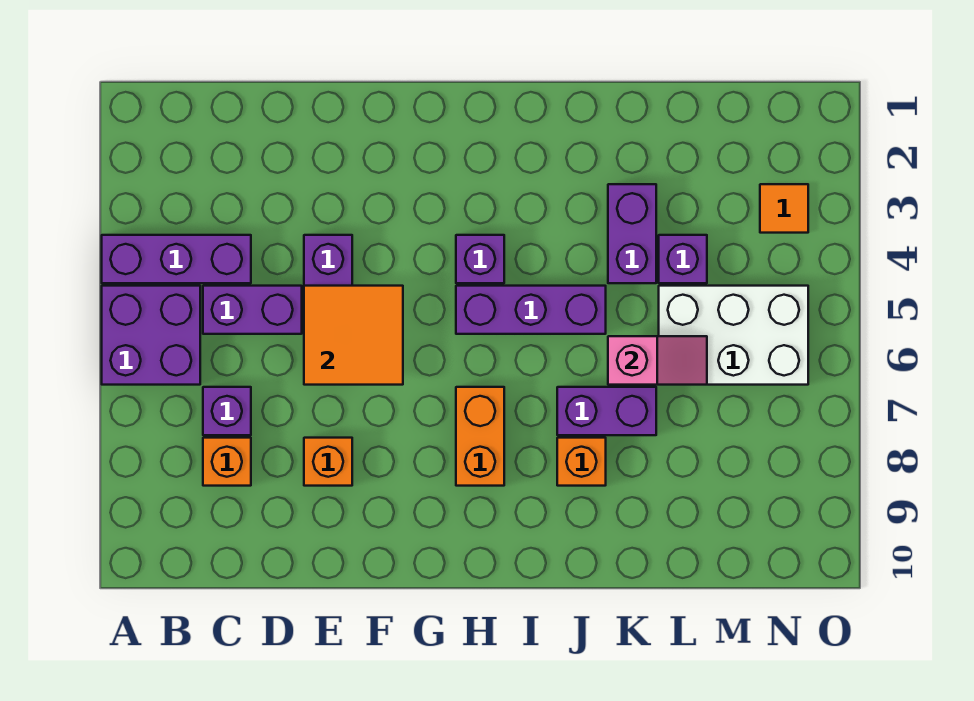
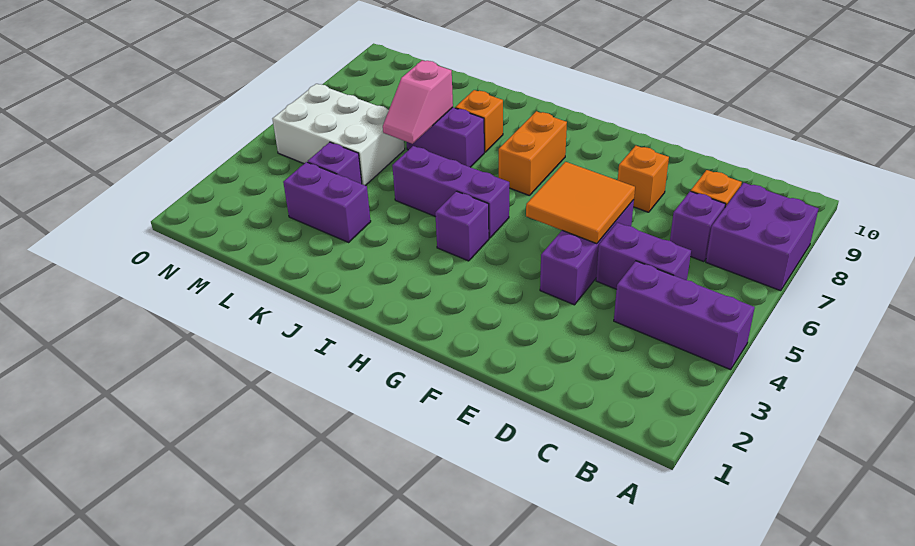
purple 2x2 brick [102,286,200,385] -> purple 2x2 brick moved to [706,183,819,291]
purple 1x2 brick [608,184,656,283] -> purple 1x2 brick turned to [283,162,371,242]
pink 1x2 slope [608,336,707,385] -> pink 1x2 slope turned to [383,60,453,144]
orange 1x1 tile [760,184,808,233] -> none

